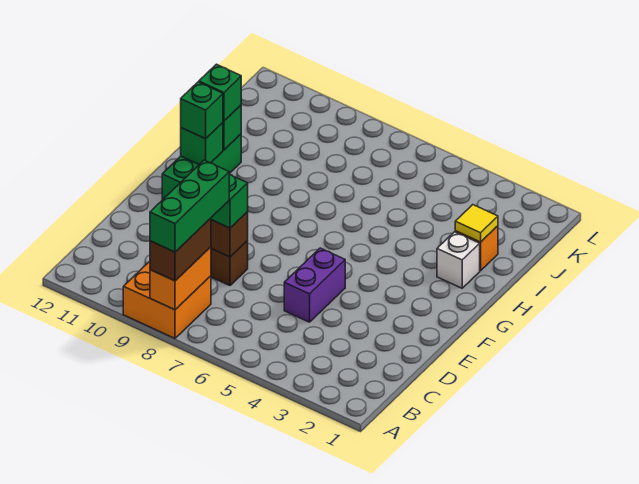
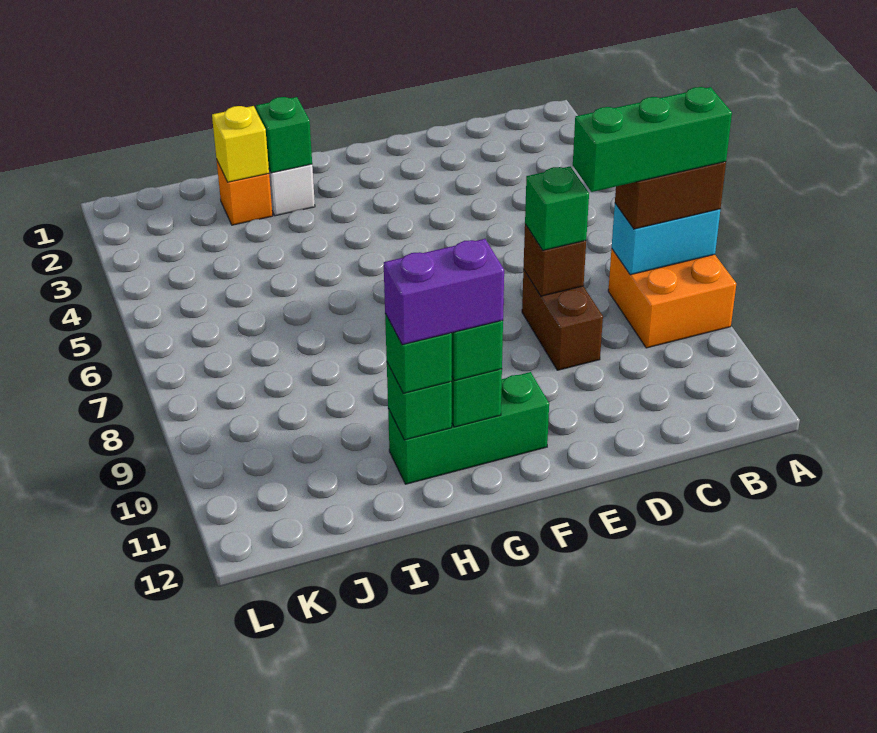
orange 1x2 brick [150,247,211,310] -> cyan 1x2 brick [612,203,720,275]
purple 1x2 brick [284,248,345,322] -> purple 1x2 brick moved to [384,239,504,345]
none -> green 1x1 brick [256,97,312,173]
yellow 1x1 tile [455,205,498,242] -> yellow 1x1 brick [212,106,269,182]

